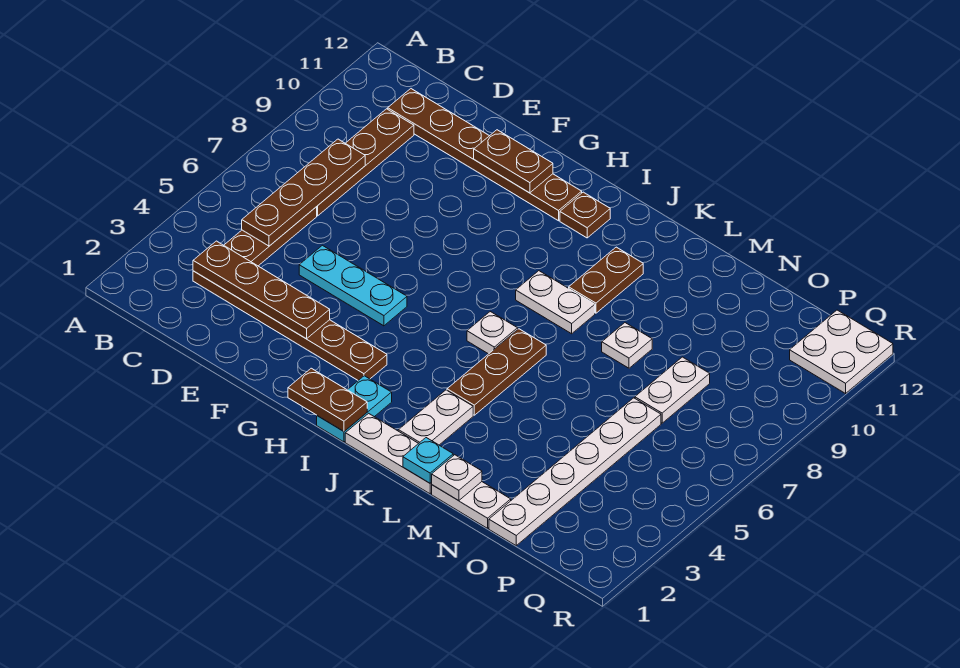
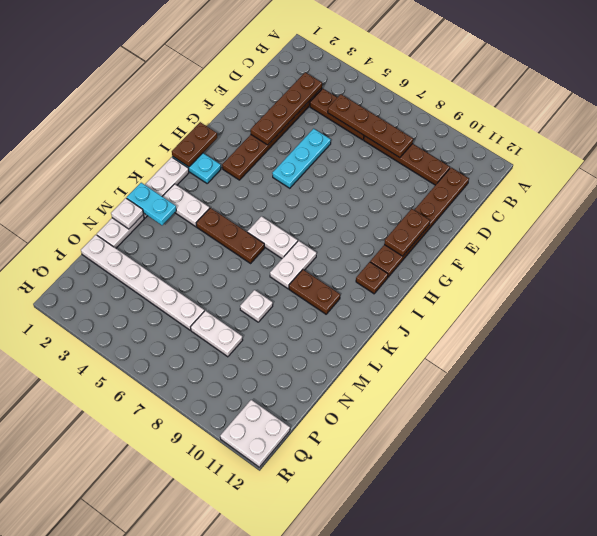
white 1x1 plate [467,312,518,354] -> white 1x2 plate [248,216,298,258]
cyan 1x1 plate [403,438,453,483] -> cyan 1x2 plate [127,183,176,225]

